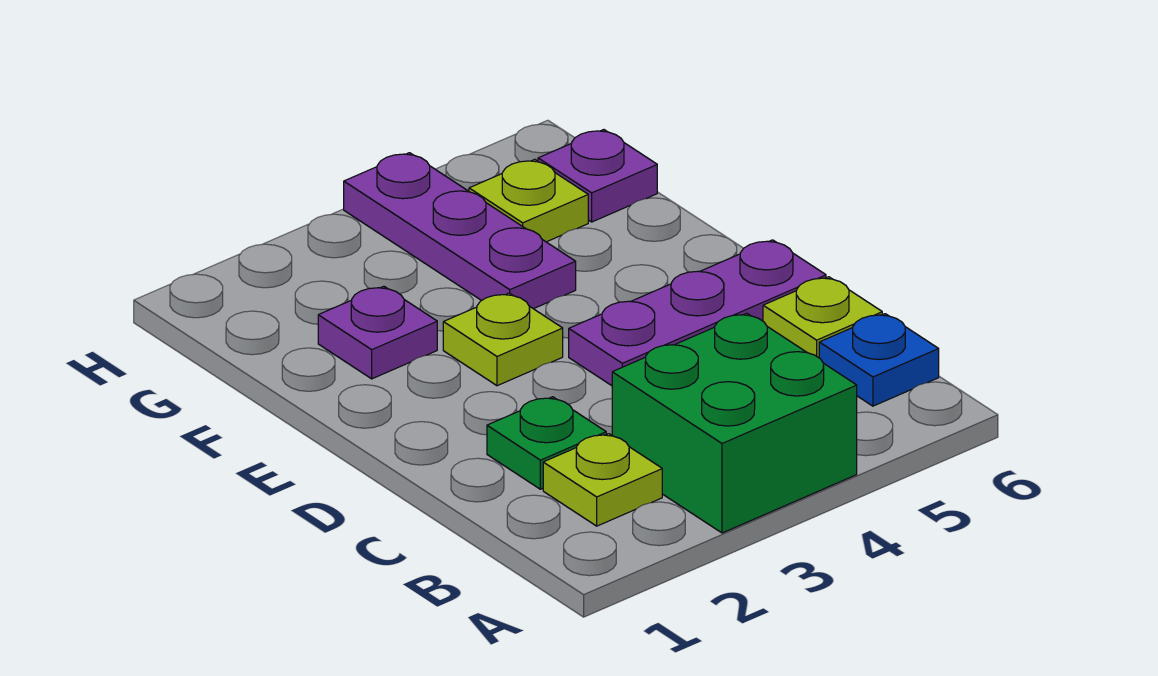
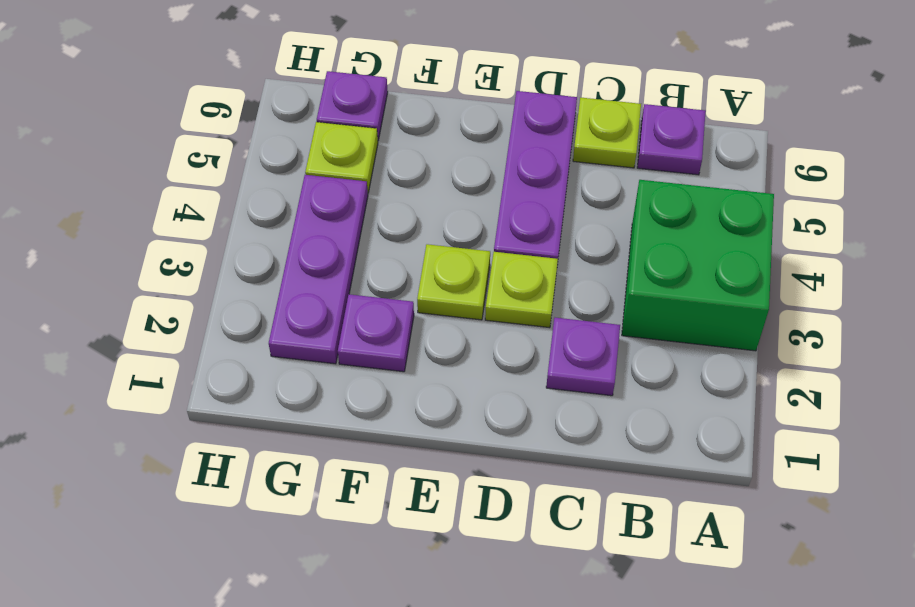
lime 1x1 plate [543,434,662,526] -> lime 1x1 plate moved to [485,252,558,328]
blue 1x1 plate [819,314,939,406] -> purple 1x1 plate [637,104,706,175]
green 1x1 plate [487,397,606,489] -> purple 1x1 plate [546,318,620,396]
purple 1x3 plate [344,153,576,309] -> purple 1x3 plate turned to [269,175,368,364]

